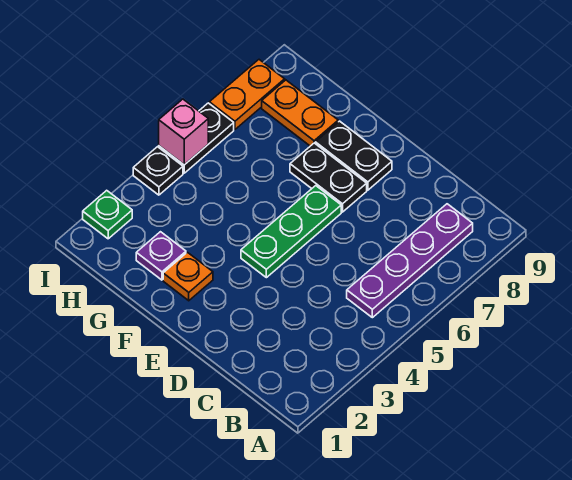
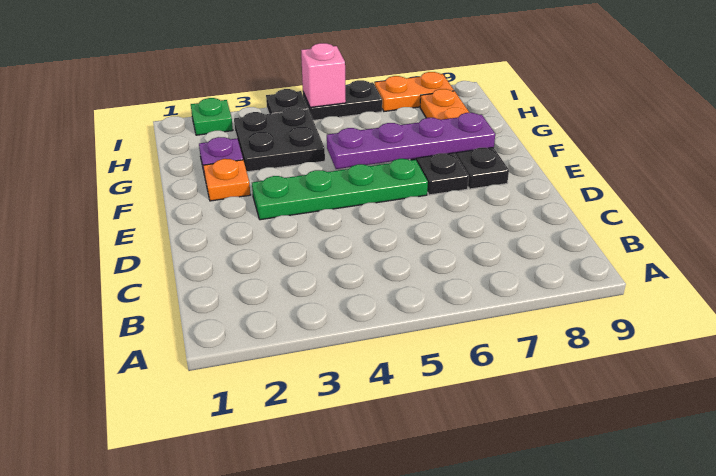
purple 1x4 plate [347,204,473,318] -> purple 1x4 plate moved to [327,113,495,169]
green 1x3 plate [241,186,341,278] -> green 1x4 plate [252,159,428,220]
none -> black 2x2 plate [234,107,325,172]

